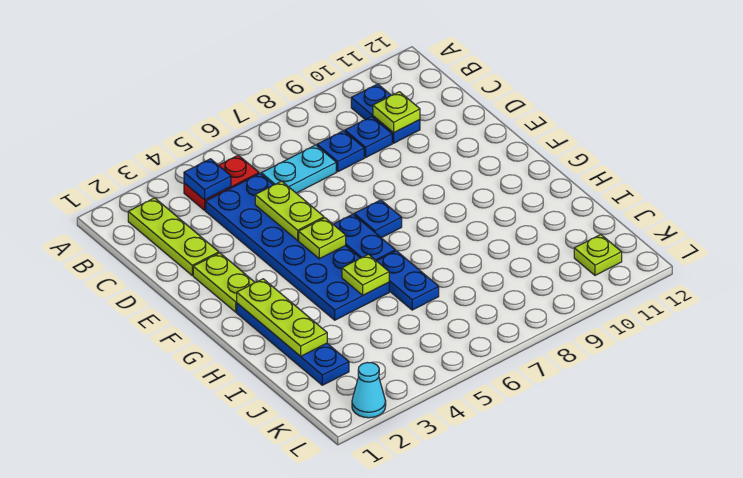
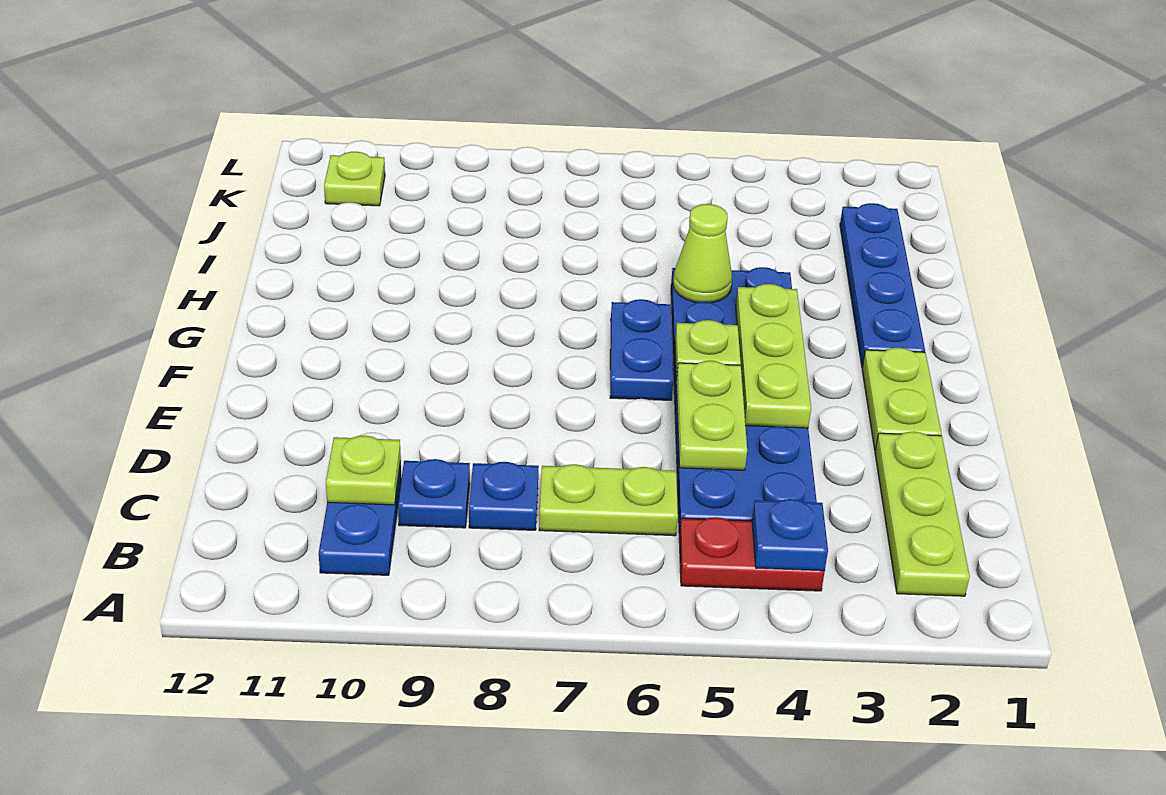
cyan 1x2 plate [261,145,336,193] -> lime 1x2 plate [539,464,678,536]
blue 1x1 plate [354,200,402,238] -> none
lime 1x3 plate [237,279,327,356] -> lime 1x3 plate moved to [736,284,811,428]
lime 1x1 plate [342,254,389,295] -> lime 1x1 cone [673,204,732,303]
blue 1x2 plate [377,251,439,310] -> none
cyan 1x1 cone [352,362,386,418] -> none

